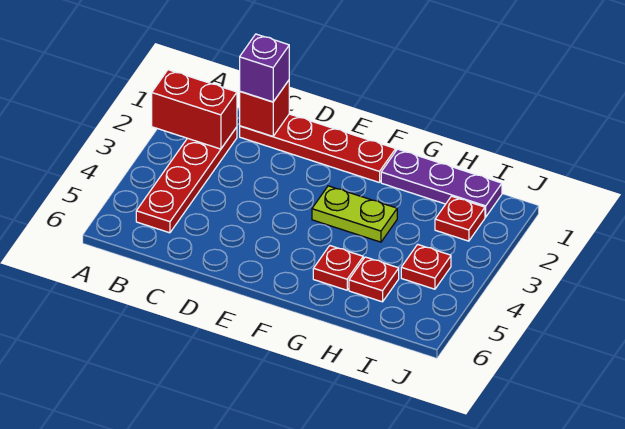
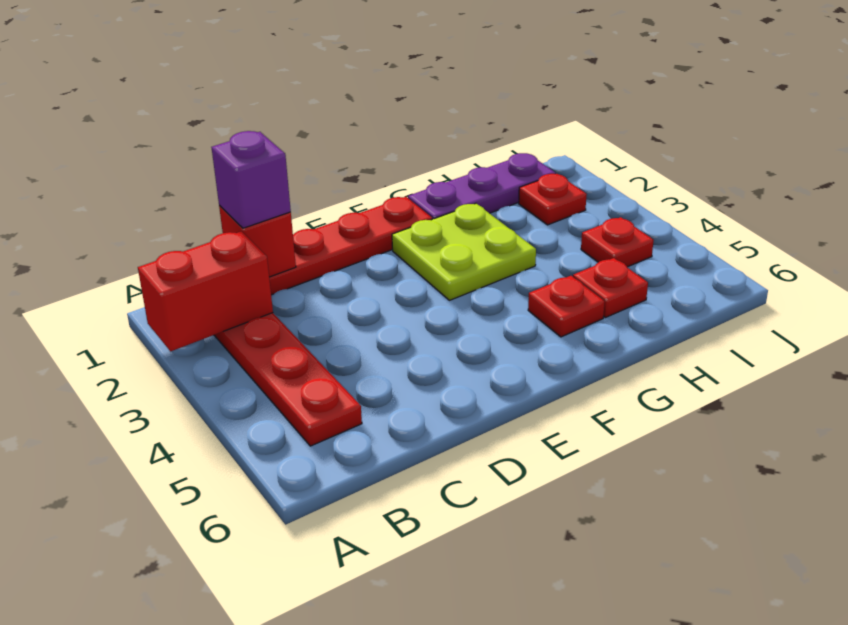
lime 1x2 plate [312,186,397,242] -> lime 2x2 plate [392,203,536,300]

